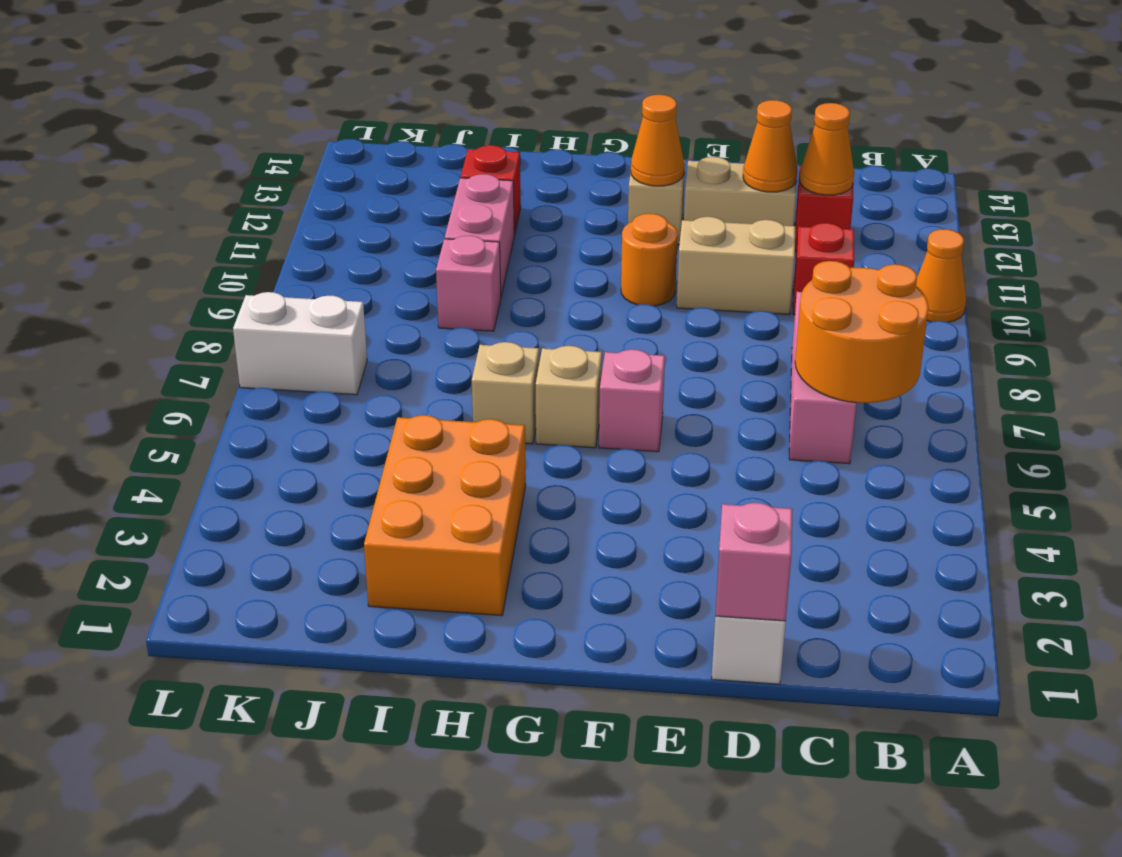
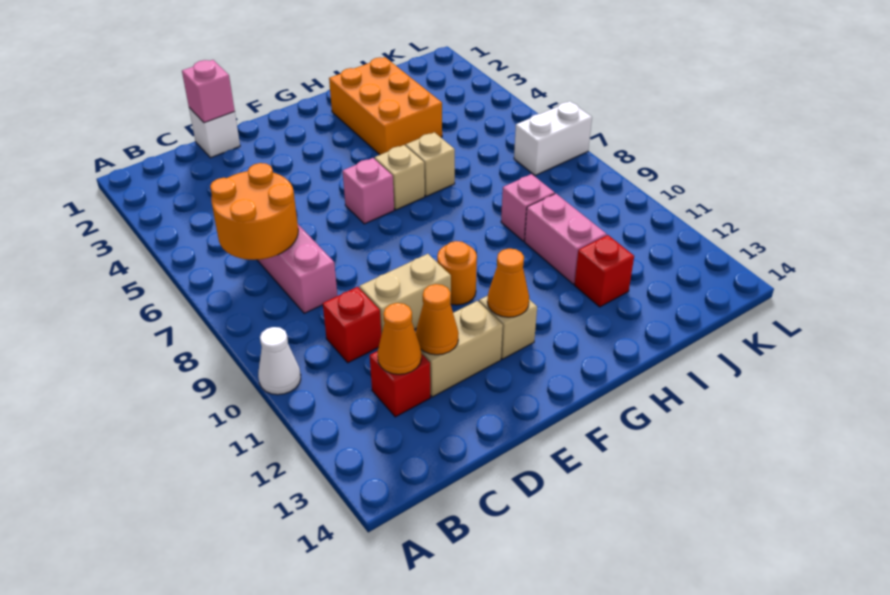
orange 1x1 cone [916,229,966,322] -> white 1x1 cone [258,327,301,395]

